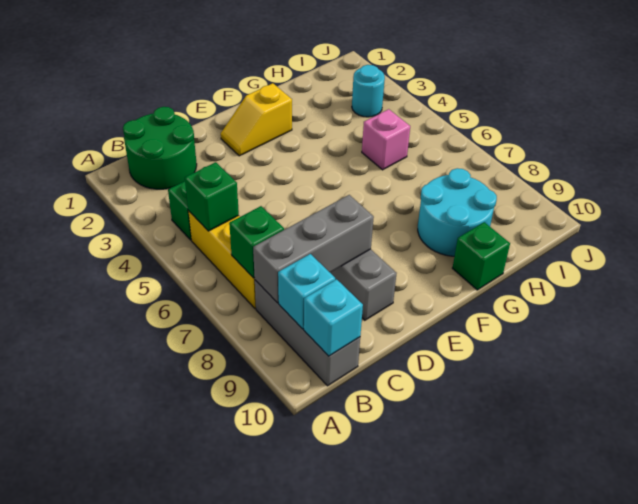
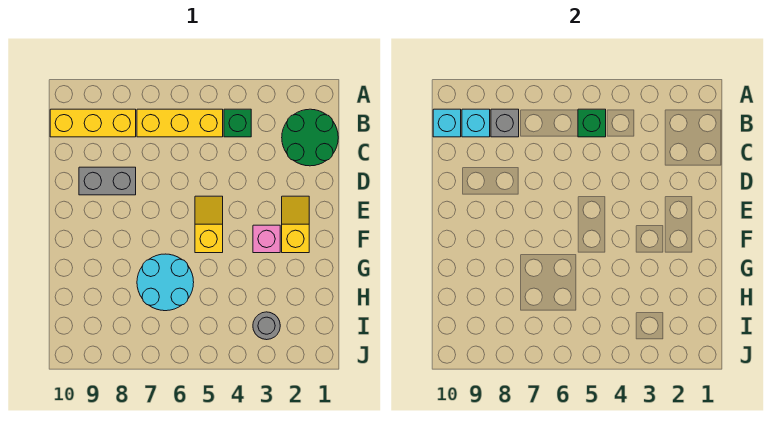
green 1x1 brick [229,206,284,278] -> none
grey 1x3 brick [255,280,360,386] -> yellow 1x3 brick [50,109,136,137]
grey 1x3 brick [253,195,374,303] -> grey 1x1 brick [491,109,519,137]
none -> yellow 1x2 slope [195,196,223,253]
cyan 2x2 round brick [418,168,497,256] -> cyan 2x2 round brick moved to [137,254,194,311]
green 1x1 brick [452,222,510,290] -> none
pink 1x1 brick [362,109,410,170] -> pink 1x1 brick moved to [253,225,280,253]
cyan 1x1 round brick [352,65,385,117] -> grey 1x1 round brick [253,312,280,340]

